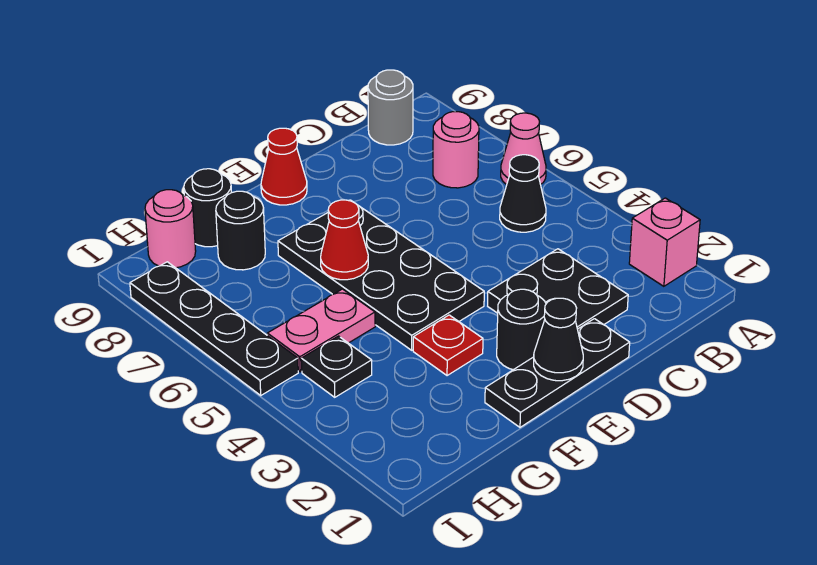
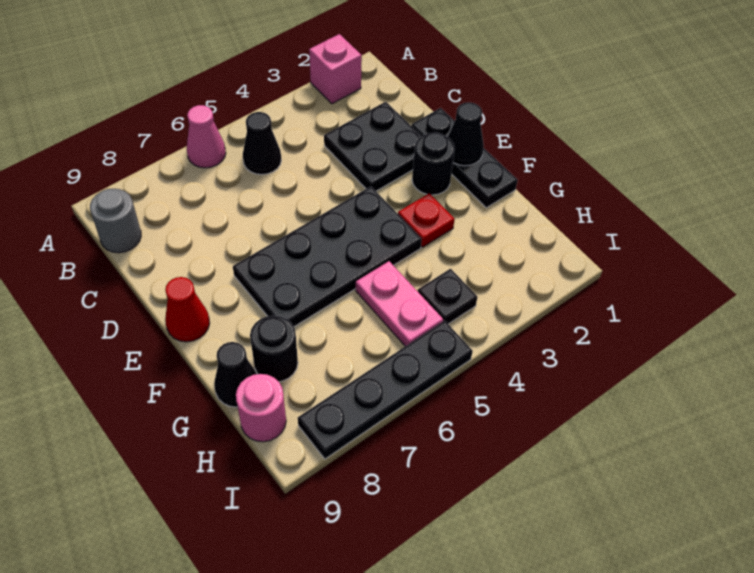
pink 1x1 round brick [433,112,479,188] -> none
red 1x1 cone [321,200,368,280] -> none
black 1x1 round brick [184,169,232,247] -> black 1x1 cone [214,342,257,407]

